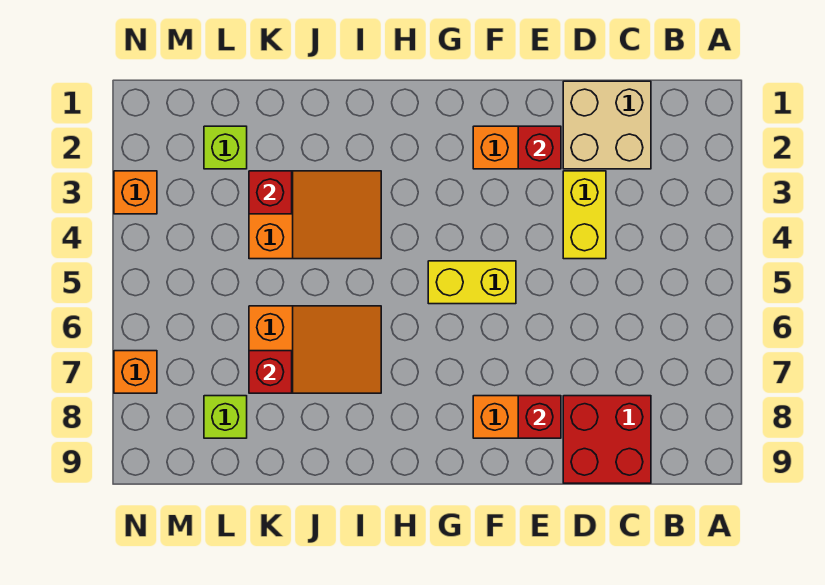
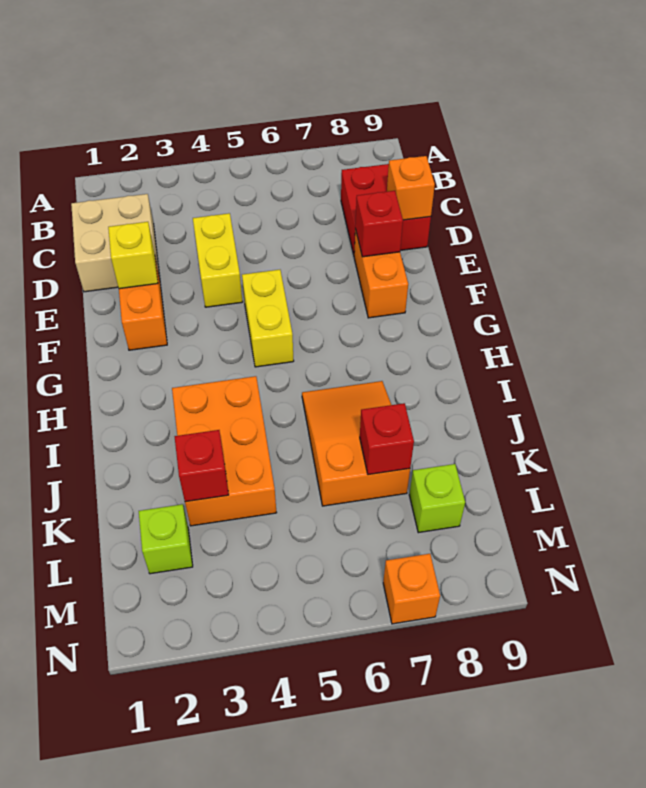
yellow 1x2 brick [563,171,606,259] -> yellow 1x2 brick turned to [193,213,243,307]
red 1x1 brick [518,126,561,169] -> yellow 1x1 brick [108,222,158,289]
orange 2x3 slope [249,171,381,259] -> orange 2x3 brick [172,376,277,526]
orange 1x1 brick [114,171,157,214] -> orange 1x1 brick moved to [387,156,435,220]

